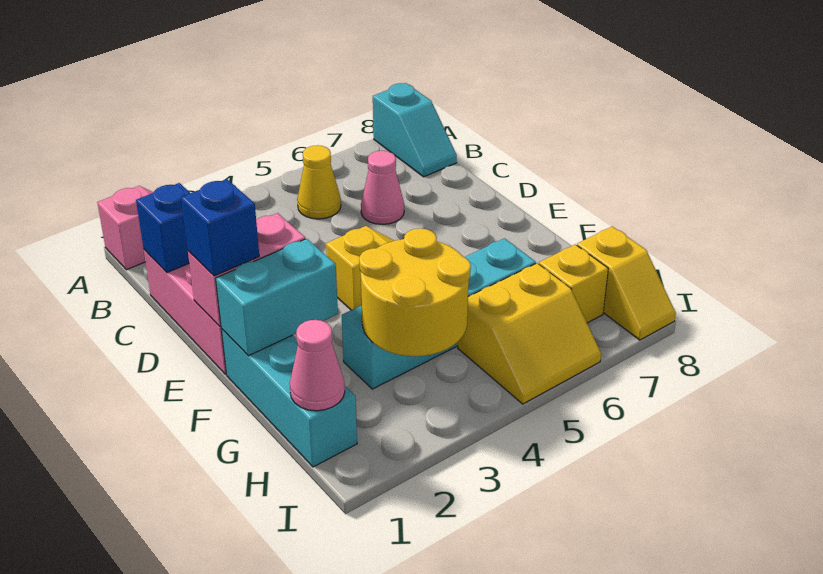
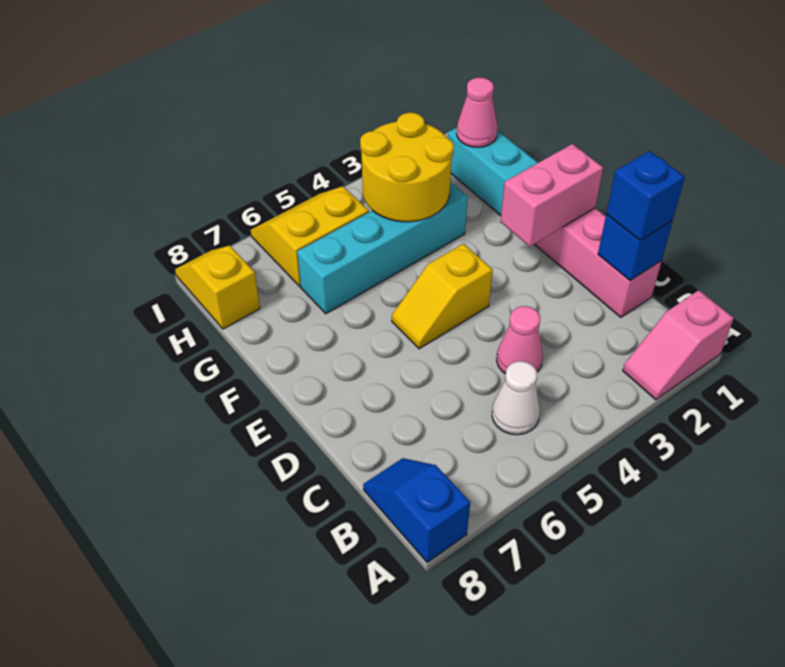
cyan 1x2 slope [373,83,457,177] -> blue 1x2 slope [363,458,470,562]
yellow 1x1 cone [297,145,341,219] -> white 1x1 cone [492,361,540,435]
pink 1x1 cone [361,151,404,225] -> pink 1x1 cone moved to [497,306,543,374]
blue 1x1 brick [181,179,259,276] -> blue 1x1 brick moved to [606,151,685,240]
cyan 1x2 brick [216,239,338,356] -> none
yellow 1x1 brick [539,244,608,323] -> none

